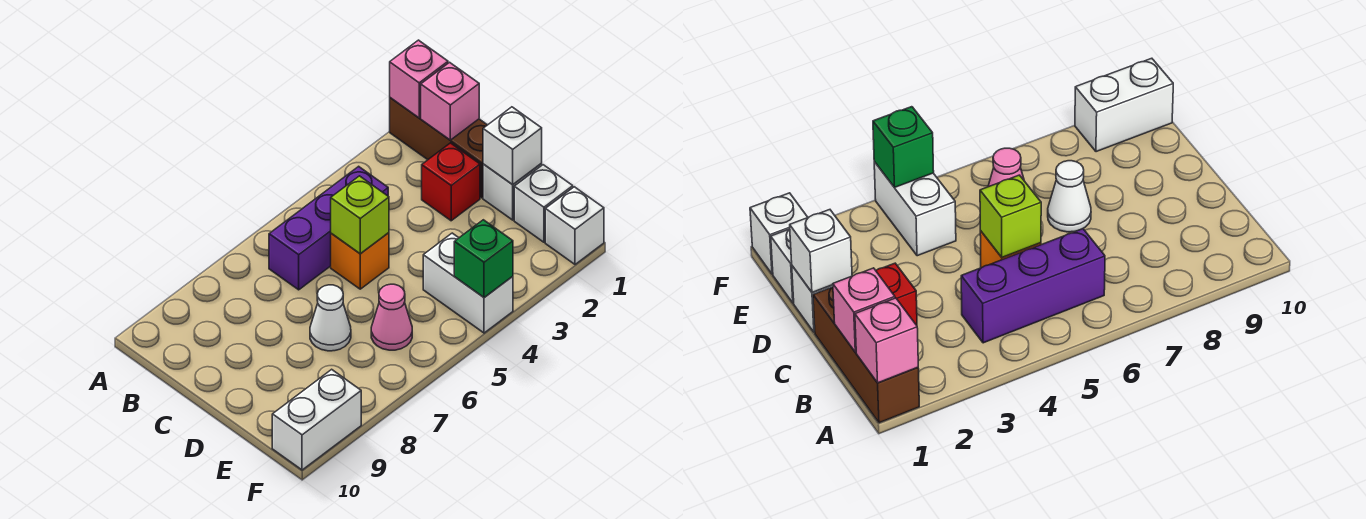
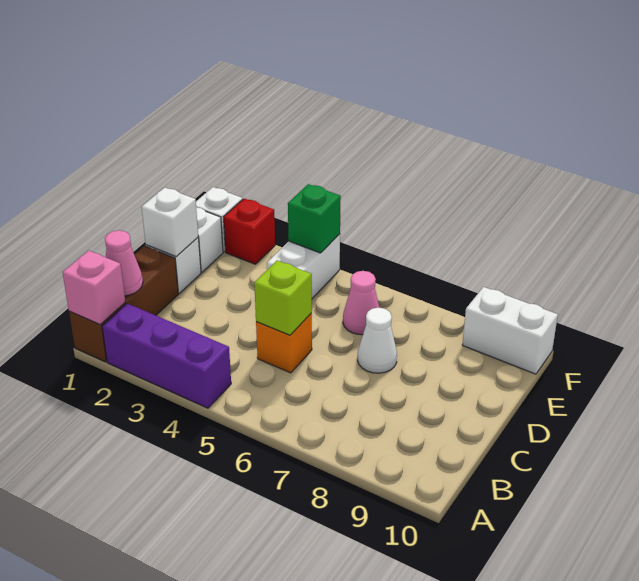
pink 1x1 brick [421,62,479,140] -> pink 1x1 cone [105,230,143,296]
purple 1x3 brick [269,166,388,290] -> purple 1x3 brick moved to [102,303,231,408]
red 1x1 brick [422,143,480,221] -> red 1x1 brick moved to [224,199,275,264]

